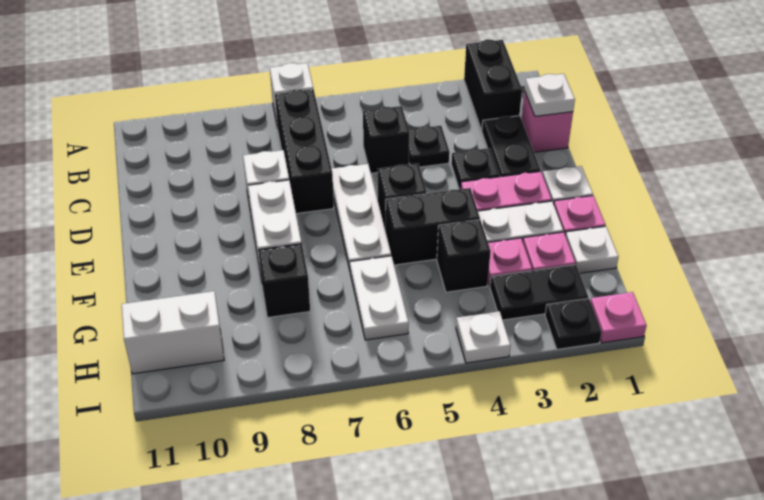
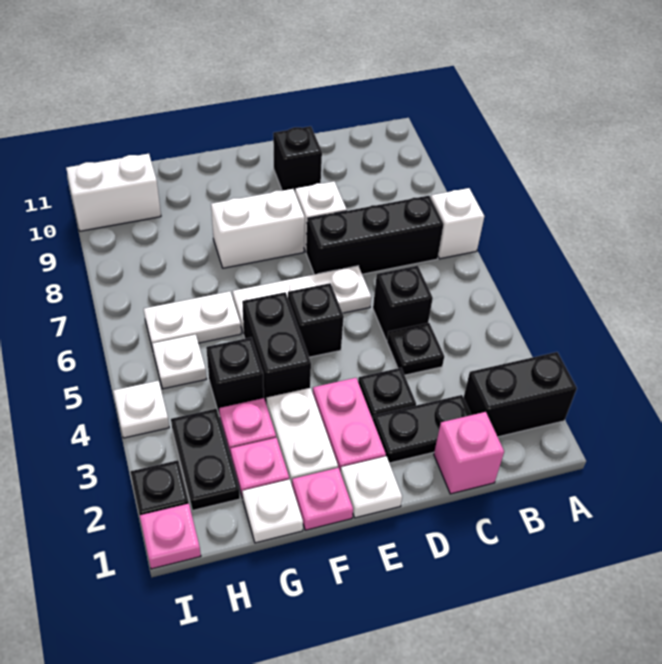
white 1x1 plate [525,74,575,116] -> white 1x1 plate moved to [152,334,206,389]
black 1x1 brick [258,244,310,318] -> black 1x1 brick moved to [273,126,322,191]
white 1x2 brick [122,291,224,374] -> white 1x2 brick turned to [66,154,161,231]

